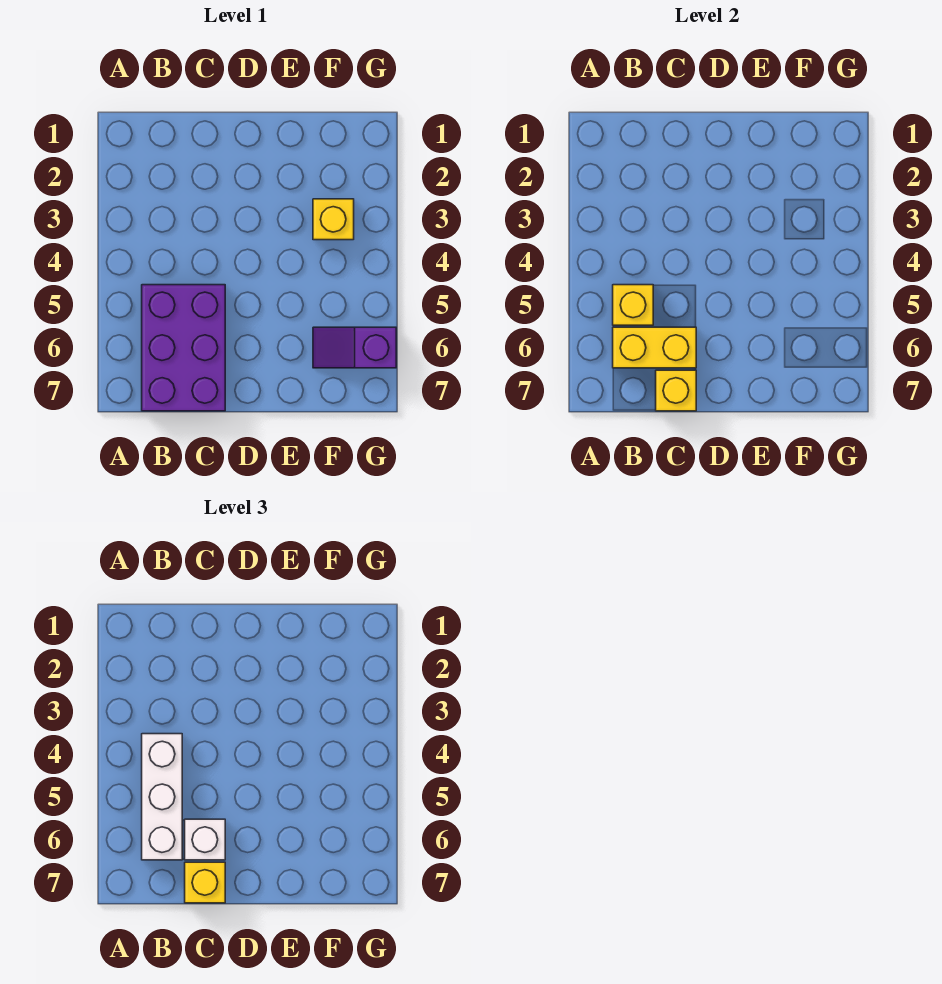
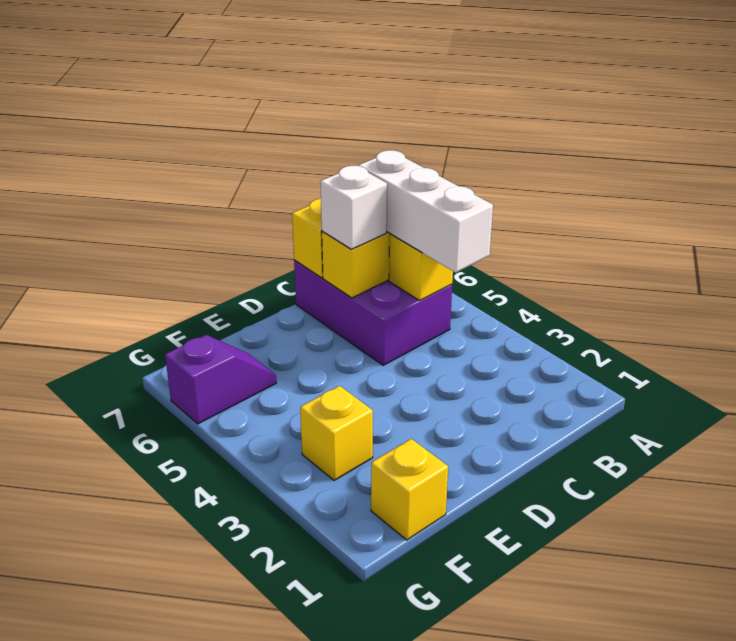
yellow 1x1 brick [185,862,225,903] -> yellow 1x1 brick moved to [371,439,448,540]

